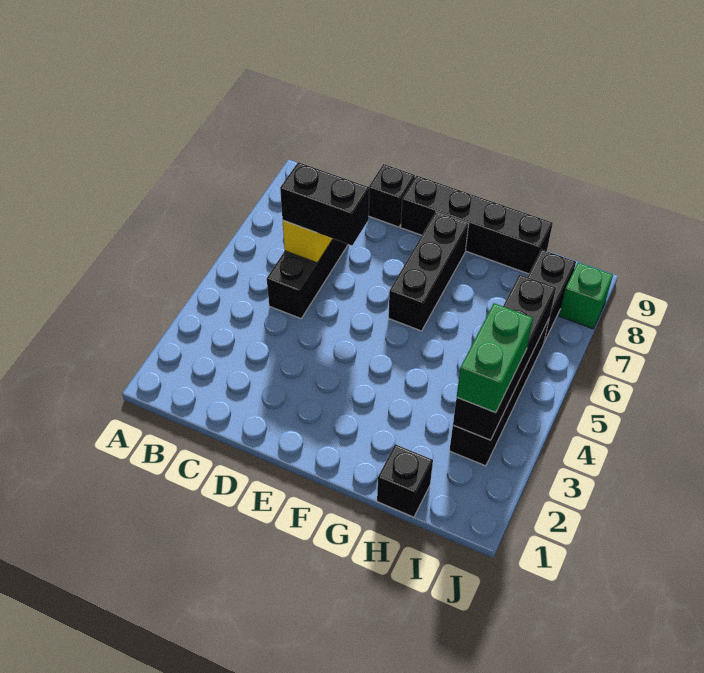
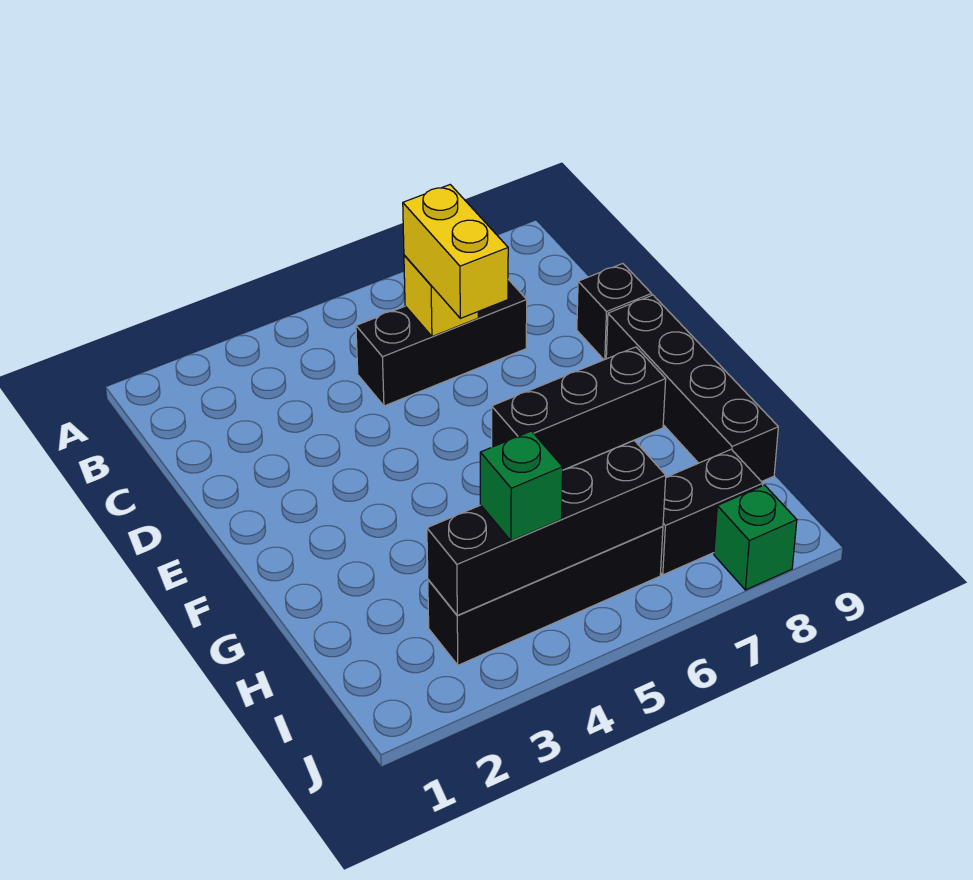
black 1x2 brick [280,162,369,245] -> yellow 1x2 brick [403,185,508,318]
black 1x1 brick [377,444,433,517] -> none
green 1x2 brick [457,303,533,413] -> green 1x1 brick [480,431,563,541]

